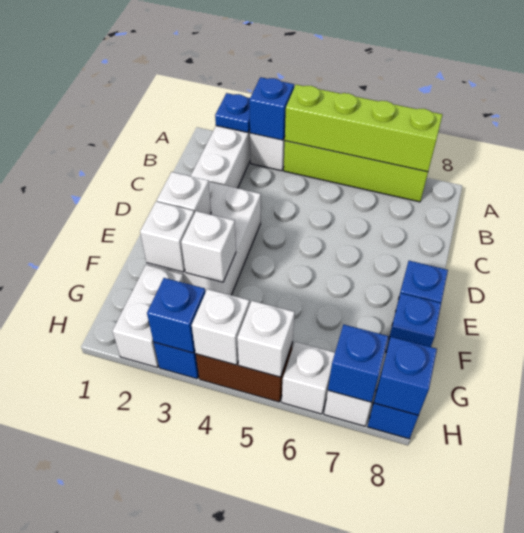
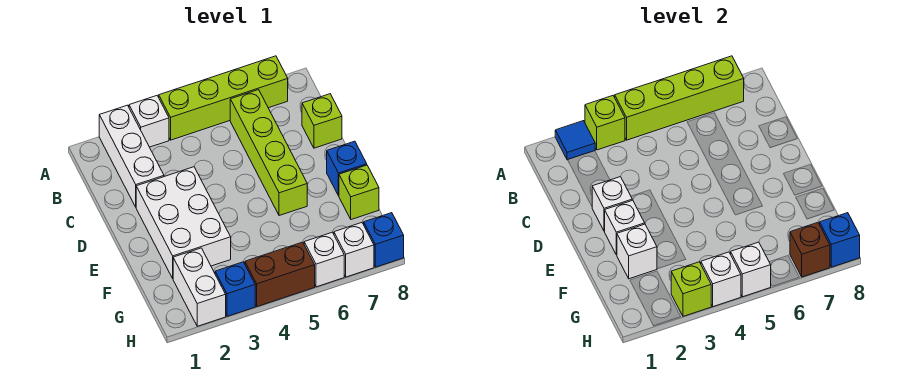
blue 1x1 plate [215,93,250,132] -> blue 1x1 tile [555,121,595,160]
blue 1x1 brick [249,77,294,140] -> lime 1x1 brick [585,96,625,150]
none -> lime 1x4 brick [230,90,307,216]
none -> lime 1x1 brick [302,94,342,148]
white 1x1 brick [181,211,236,282] -> white 1x1 brick moved to [592,177,632,231]
blue 1x1 brick [386,293,441,353] -> lime 1x1 brick [339,165,379,220]
blue 1x1 brick [147,278,205,353] -> lime 1x1 brick [671,262,711,316]
blue 1x1 brick [328,324,388,402] -> brown 1x1 brick [790,223,830,277]

